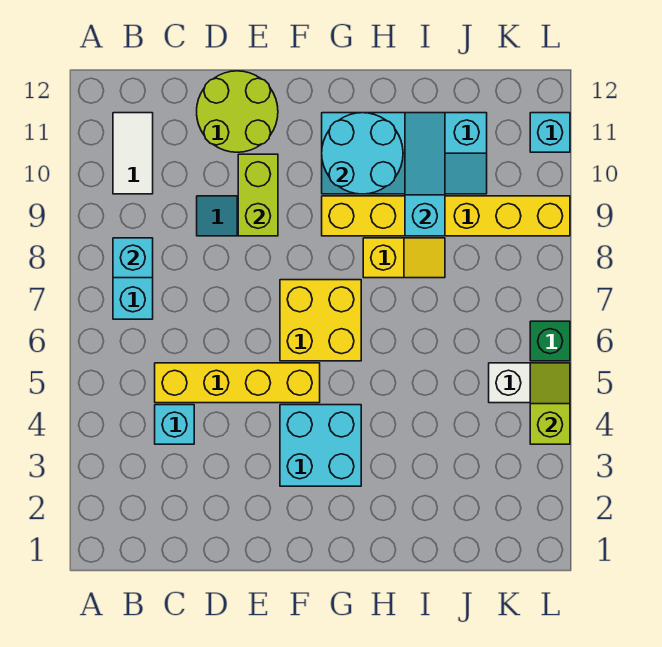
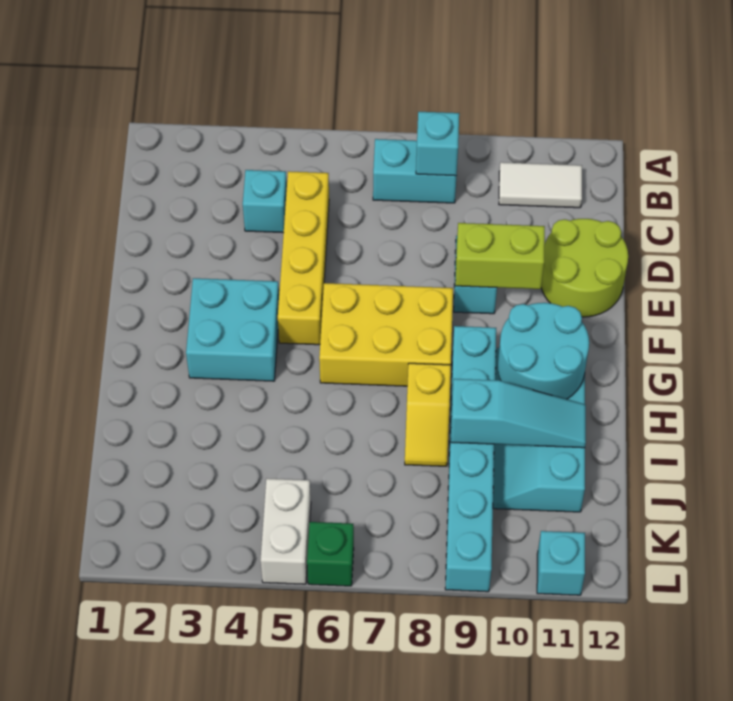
yellow 2x2 brick [280,280,361,361] -> yellow 2x3 brick [319,283,453,386]
yellow 1x6 brick [322,196,570,236] -> cyan 1x6 brick [445,326,496,592]
lime 1x2 slope [530,363,570,444] -> none

